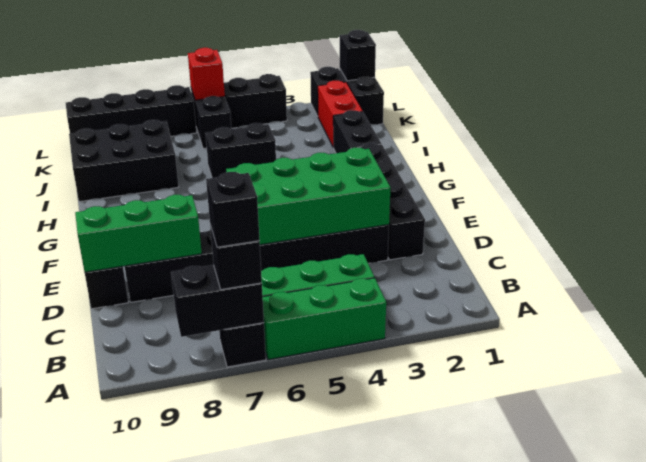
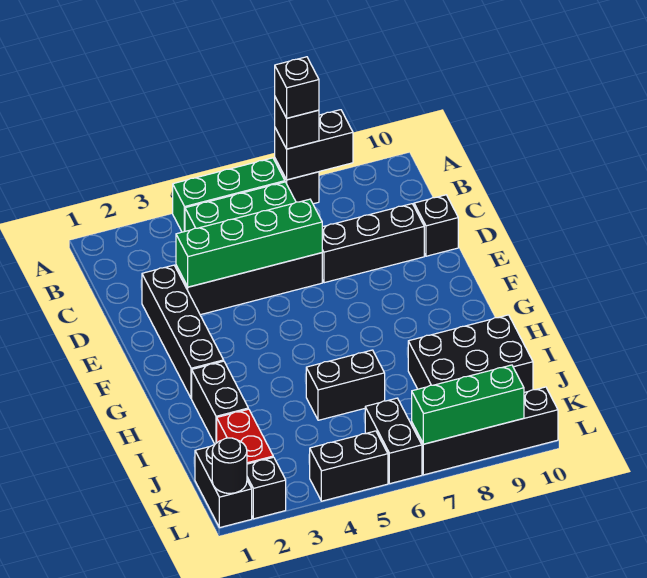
green 2x4 brick [226,148,391,245] -> green 1x4 brick [176,199,322,287]
green 1x3 brick [75,195,202,272] -> green 1x3 brick moved to [412,365,524,444]
black 1x1 brick [340,30,376,81] -> black 1x1 round brick [212,438,247,493]
red 1x1 brick [188,48,225,100] -> none

